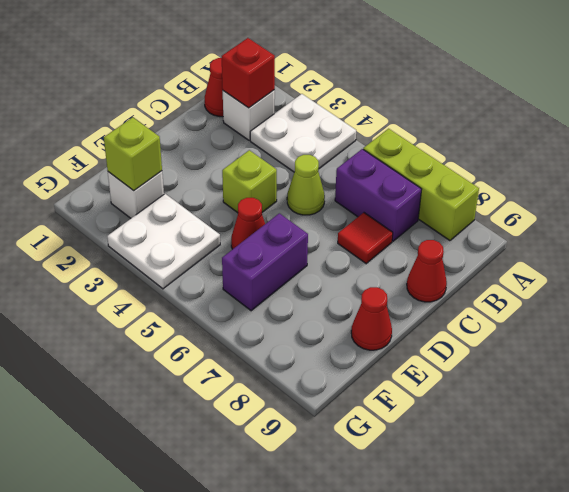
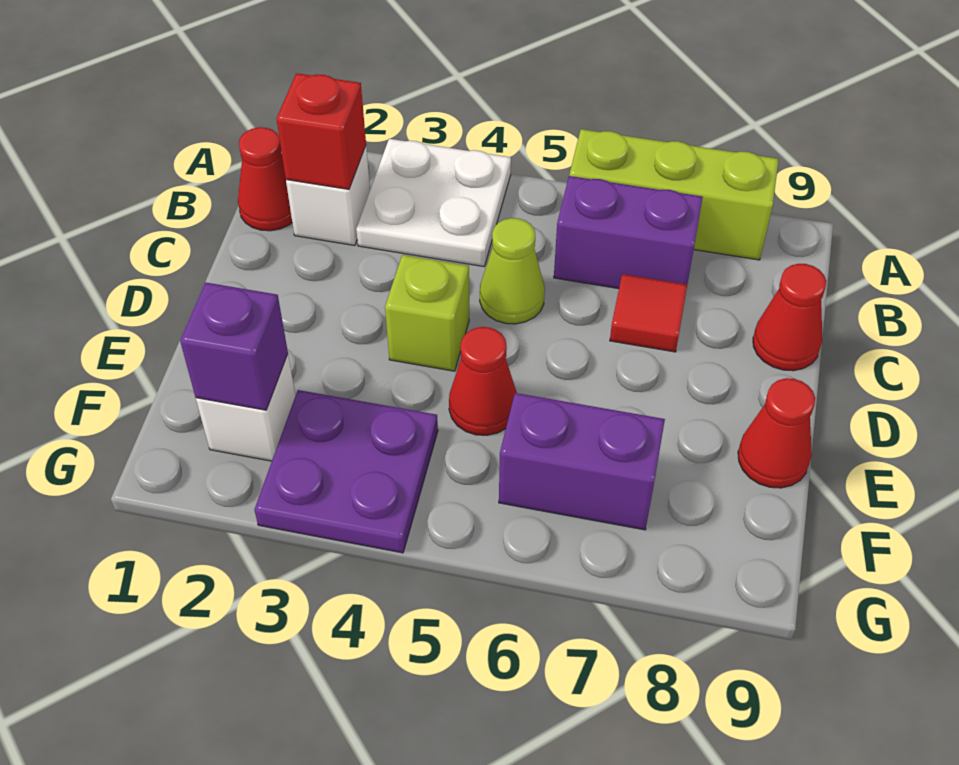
purple 1x2 brick [222,213,308,311] -> purple 1x2 brick turned to [499,393,665,530]
lime 1x1 brick [104,117,162,191] -> purple 1x1 brick [180,282,288,410]
white 2x2 plate [107,194,220,289] -> purple 2x2 plate [254,390,438,553]

